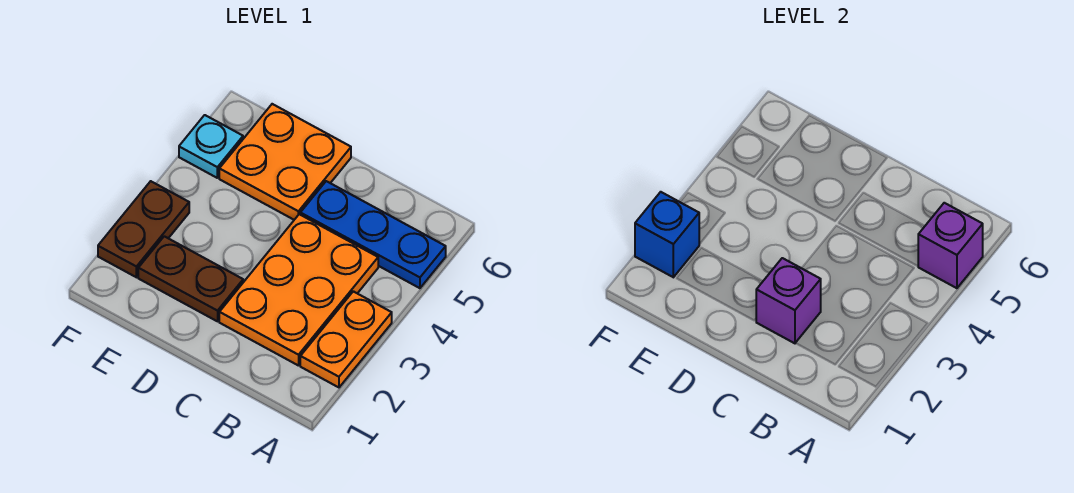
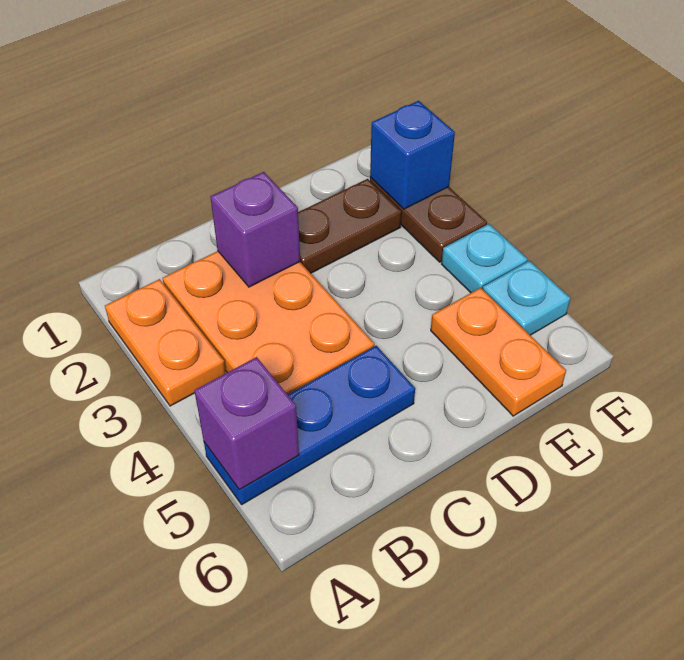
orange 2x2 plate [219,104,351,220] -> orange 1x2 plate [431,288,566,416]
none -> cyan 1x1 plate [442,224,527,293]

